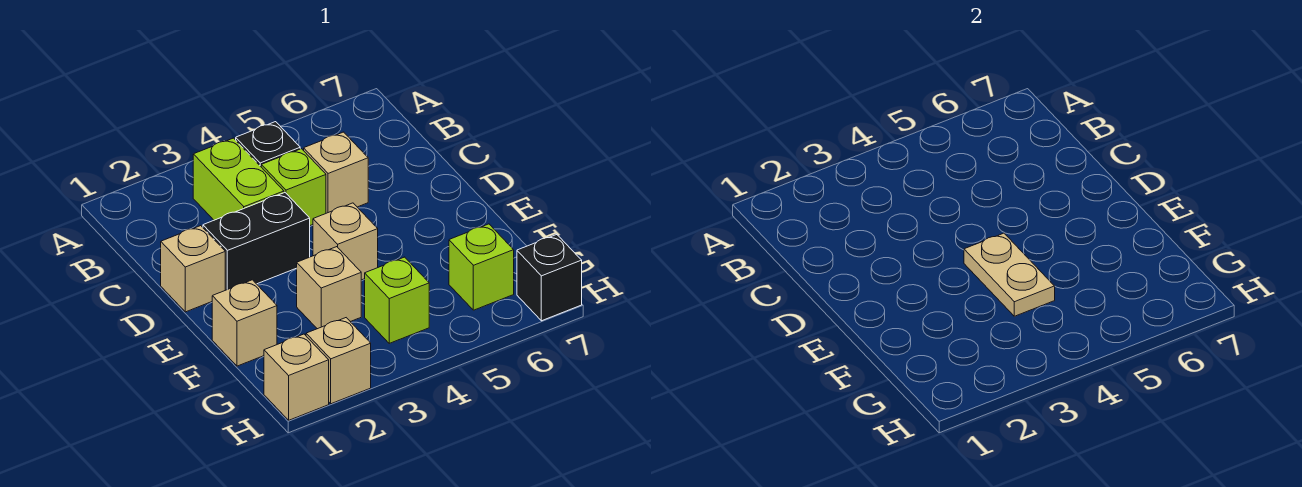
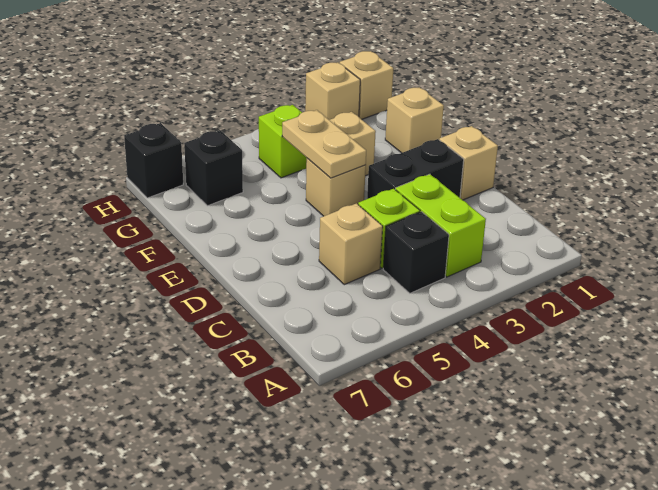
lime 1x1 brick [449,224,514,310] -> black 1x1 brick [184,130,243,206]

